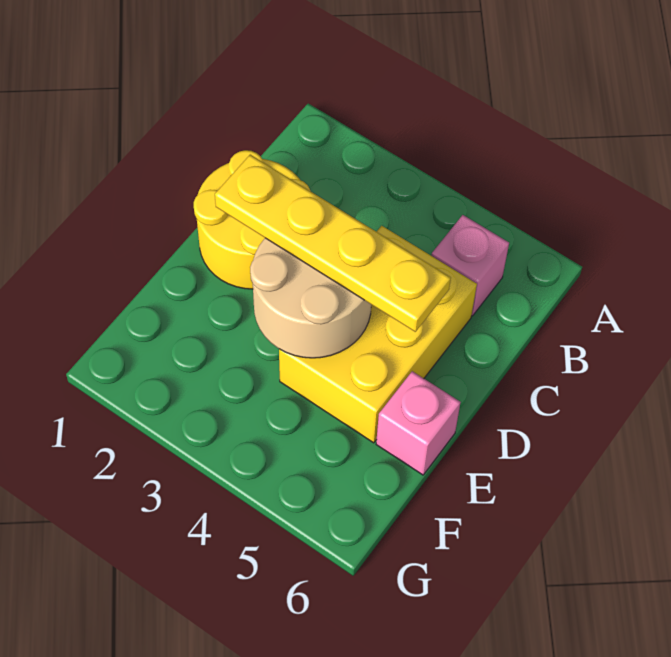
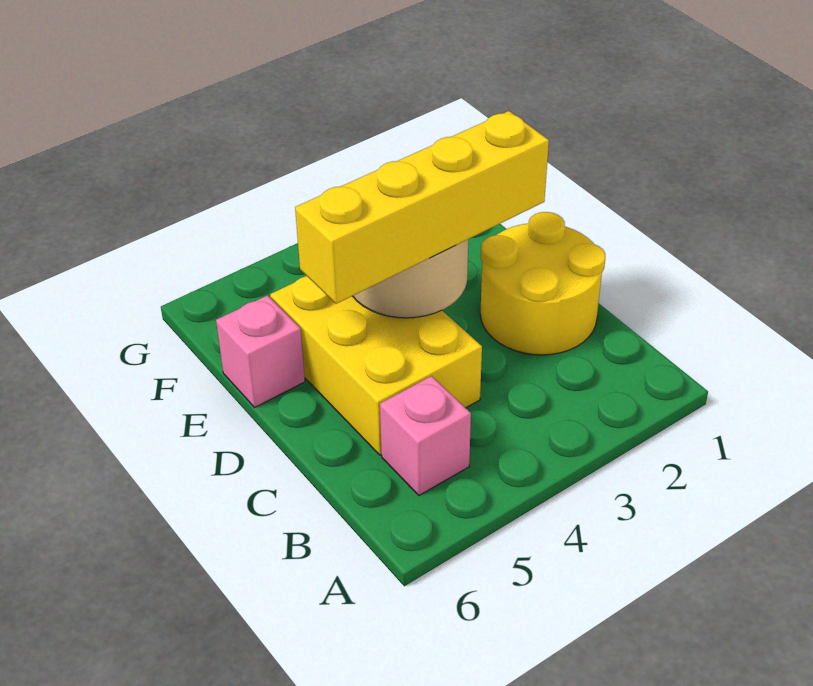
yellow 1x4 plate [215,155,451,332] -> yellow 1x4 brick [295,111,549,304]

